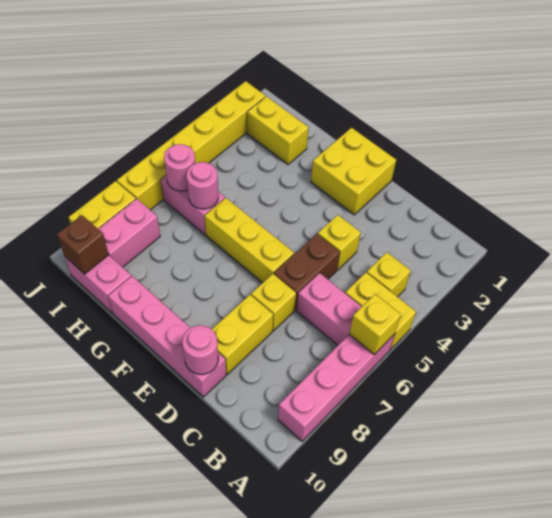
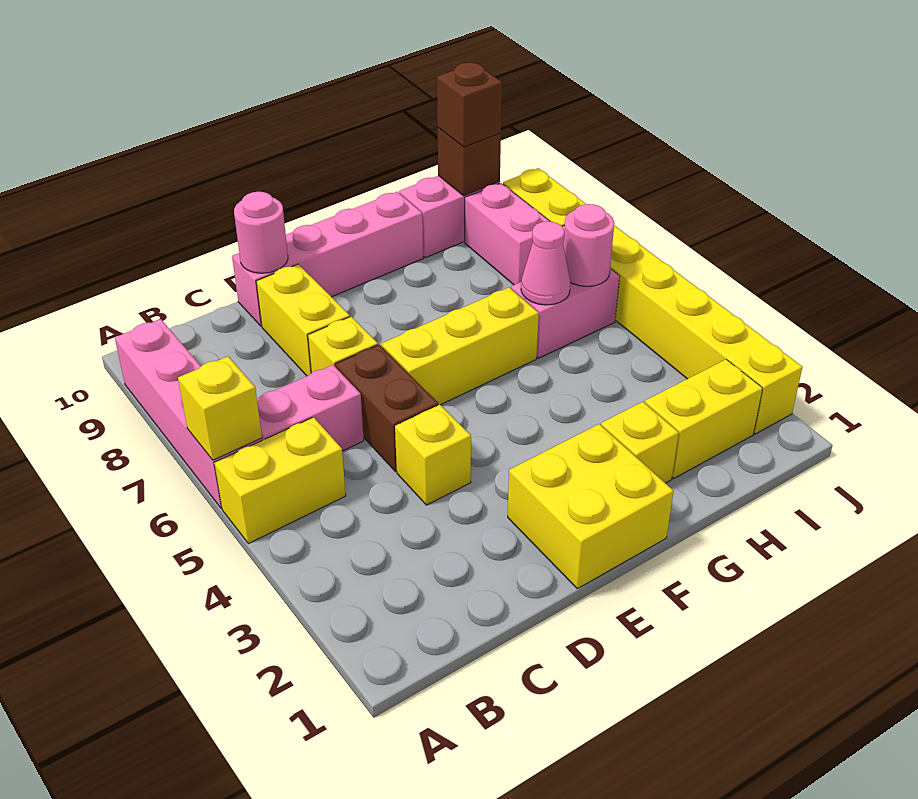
yellow 1x1 brick [367,252,411,297] -> yellow 1x1 brick moved to [601,402,679,483]
pink 1x1 round brick [187,162,218,209] -> pink 1x1 cone [521,221,570,305]
none -> brown 1x1 brick [437,63,502,147]

